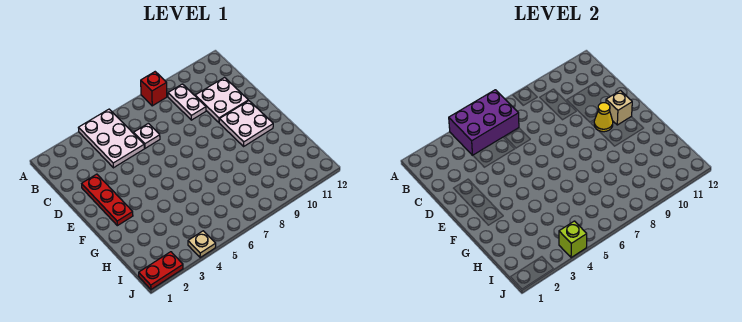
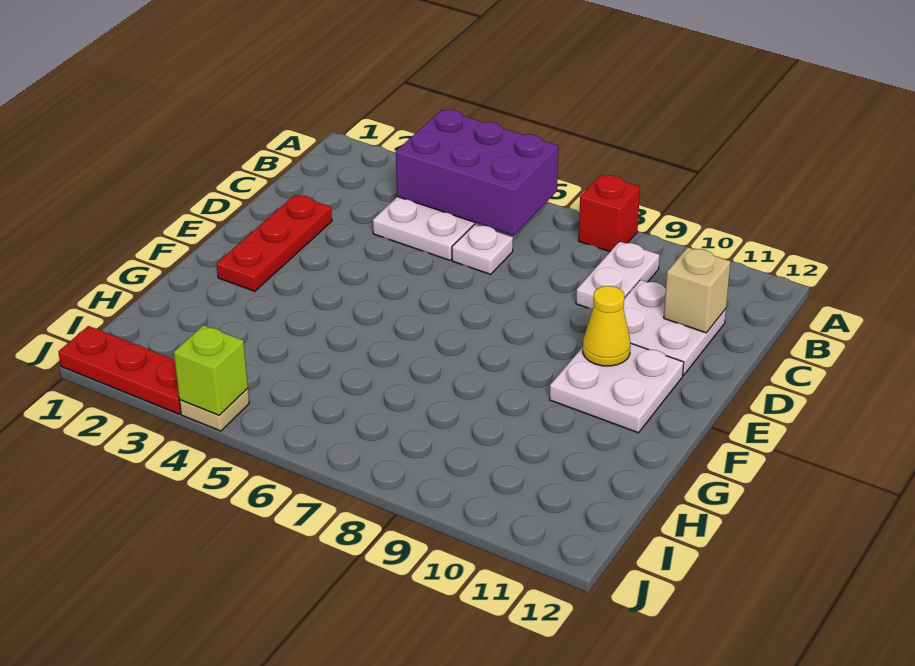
tan 1x1 brick [606,91,632,125] -> tan 1x1 brick moved to [664,247,731,333]
red 1x2 plate [139,252,183,289] -> red 1x3 plate [59,326,181,414]

